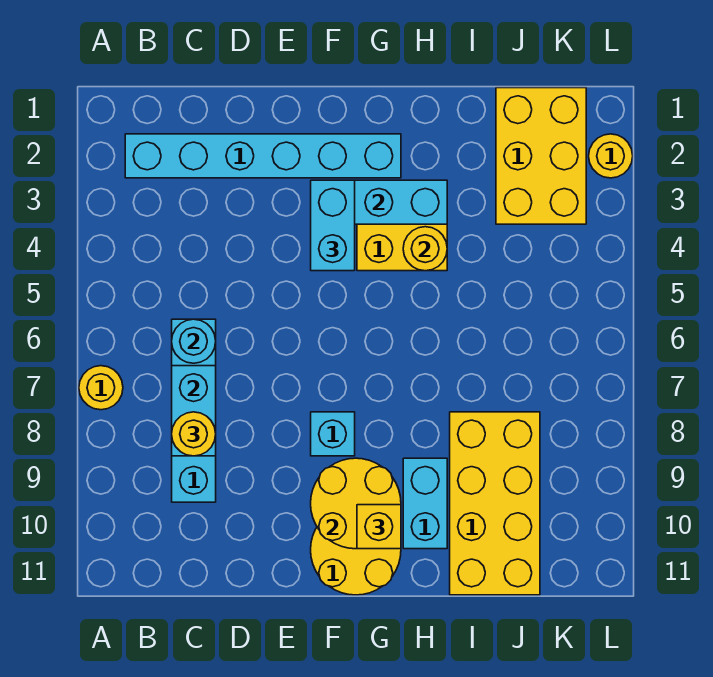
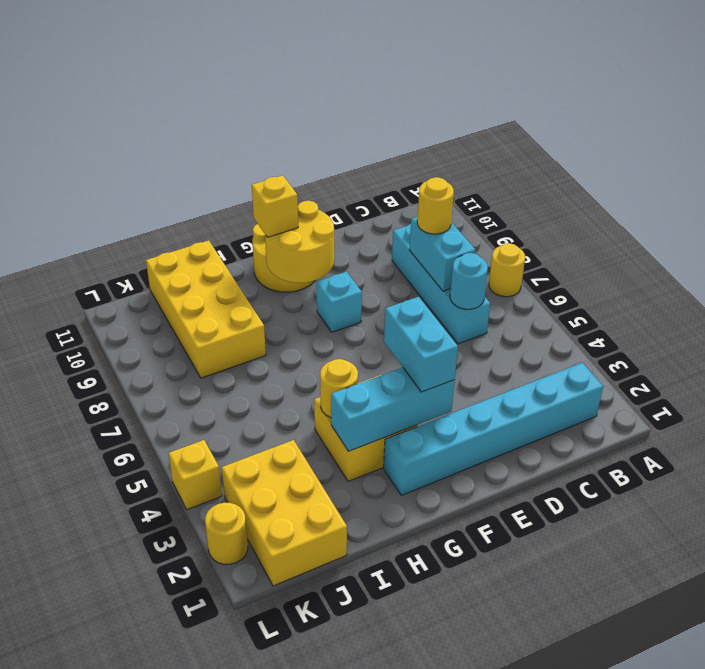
cyan 1x2 brick [403,458,447,549] -> none
none -> yellow 1x1 brick [169,440,222,510]

